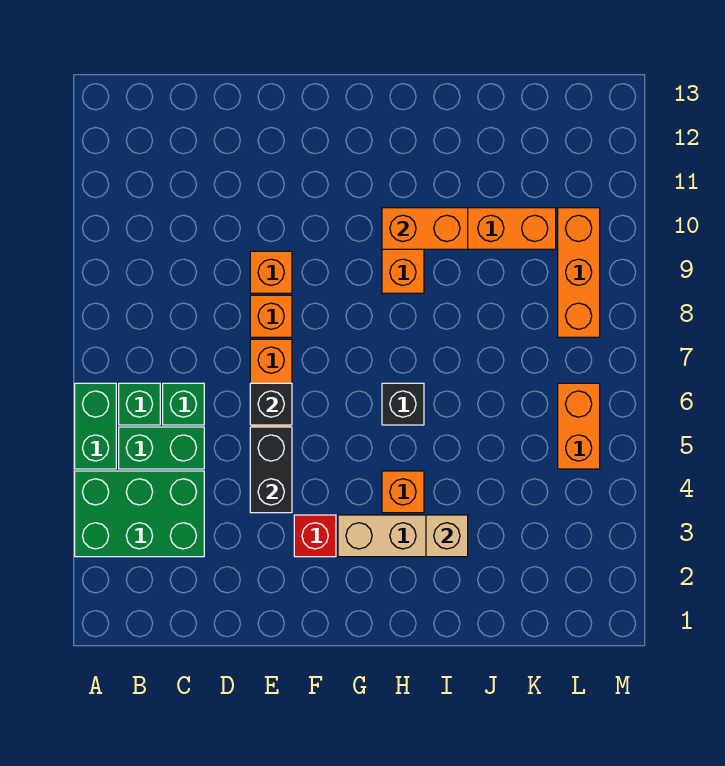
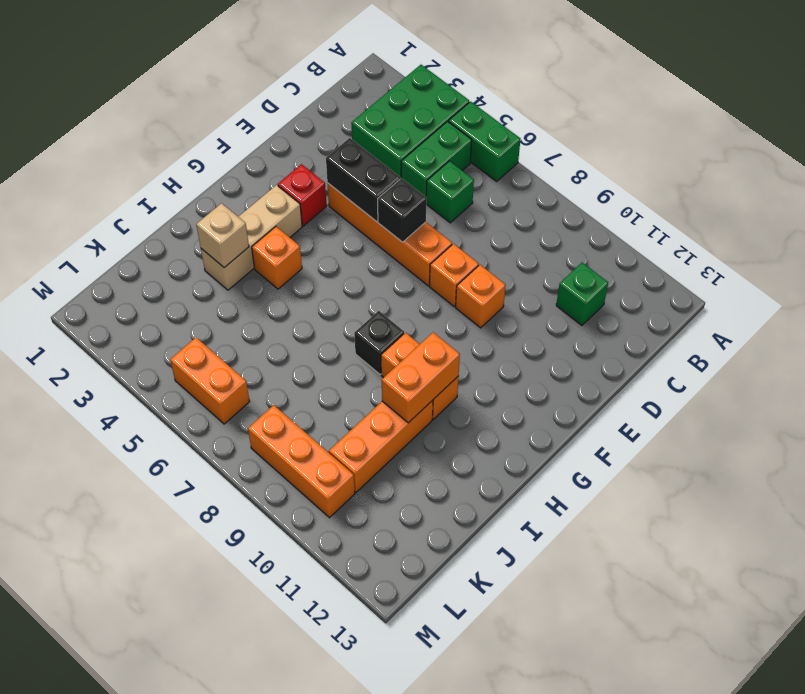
green 1x1 brick [119,383,160,425] -> green 1x1 brick moved to [556,263,608,325]
black 1x1 brick [382,383,424,425] -> black 1x1 brick moved to [354,311,404,374]

